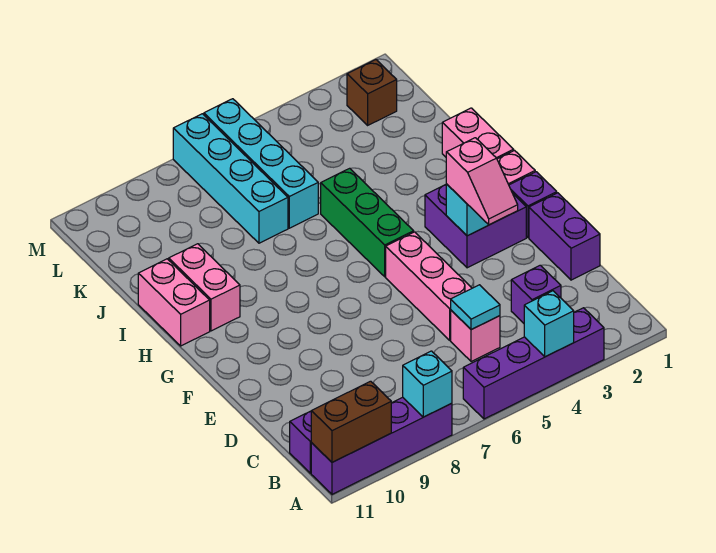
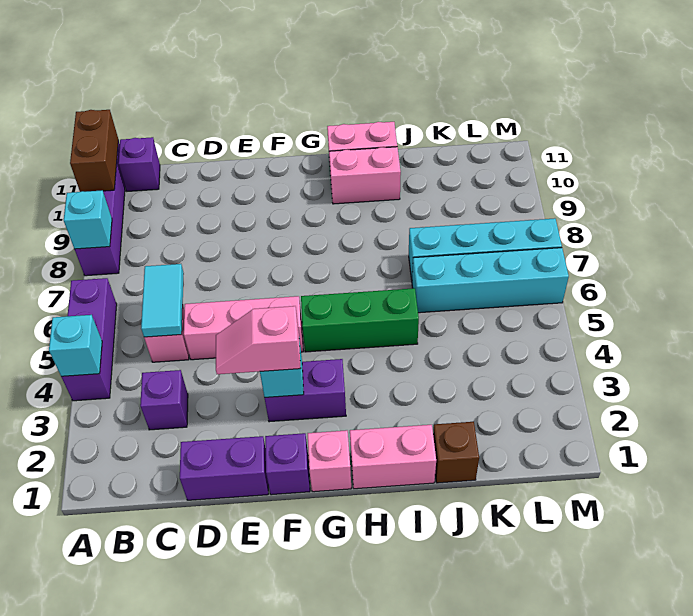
purple 1x4 brick [463,308,604,419] -> purple 1x3 brick [62,278,117,401]
cyan 1x1 tile [451,285,500,330] -> cyan 1x2 tile [141,264,184,337]
purple 2x2 brick [425,185,526,268] -> purple 1x2 brick [265,359,346,422]
brown 1x1 brick [347,60,397,125] -> brown 1x1 brick moved to [433,422,479,483]

